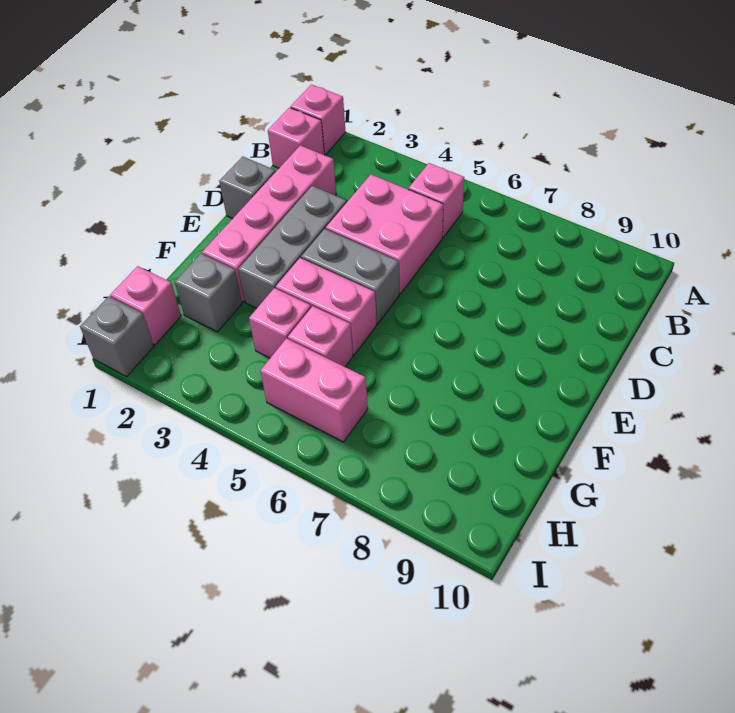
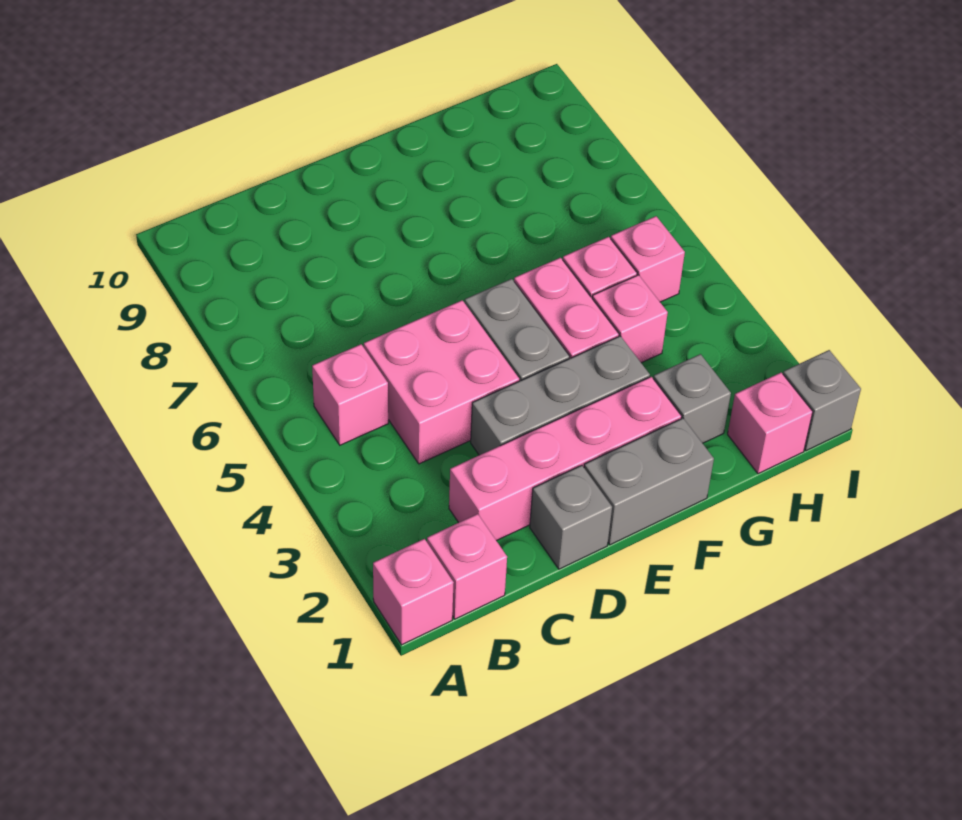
none -> grey 1x2 brick [584,418,714,545]
pink 1x2 brick [260,339,368,442] -> pink 1x1 brick [611,216,685,302]

